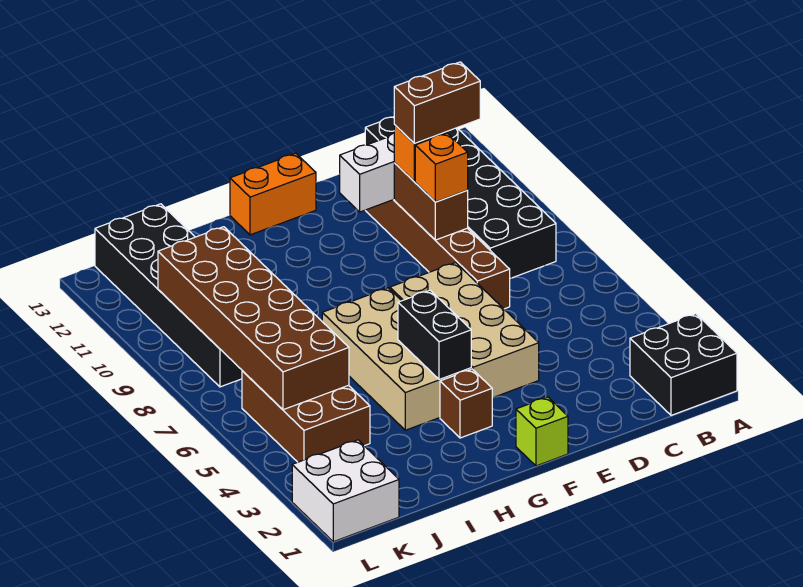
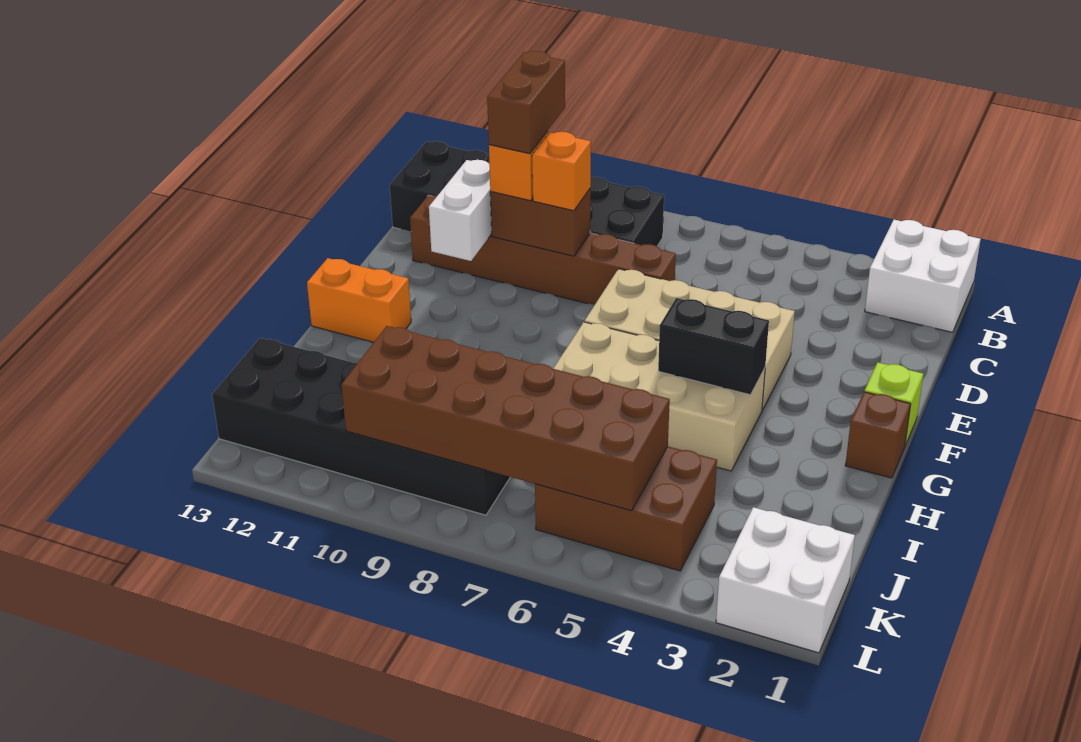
black 2x2 brick [630,314,737,415] -> white 2x2 brick [865,220,981,332]
orange 1x2 brick [230,153,316,235] -> orange 1x2 brick turned to [307,258,411,342]
brown 1x1 brick [440,369,492,438] -> brown 1x1 brick moved to [845,392,911,478]

